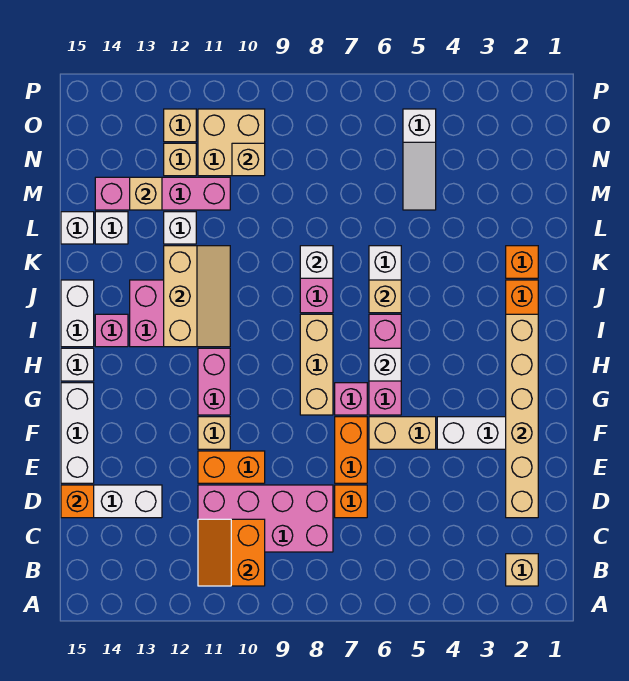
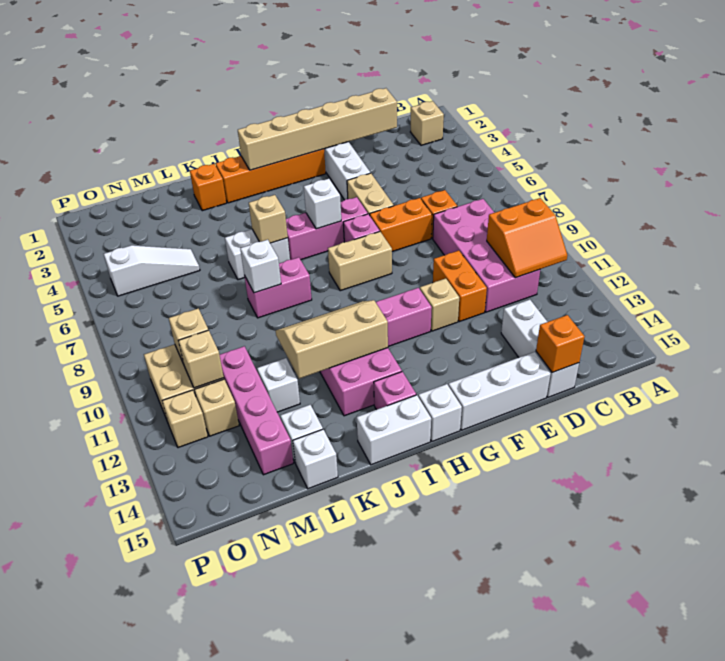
tan 1x3 brick [300,314,333,415] -> tan 1x2 brick [328,232,392,291]
tan 1x1 brick [130,177,162,210] -> tan 1x1 brick moved to [178,330,224,388]

